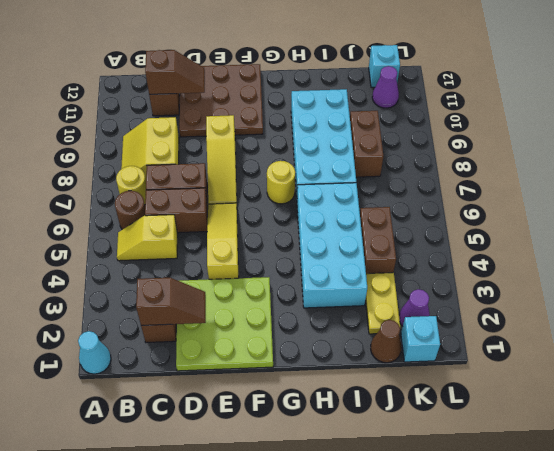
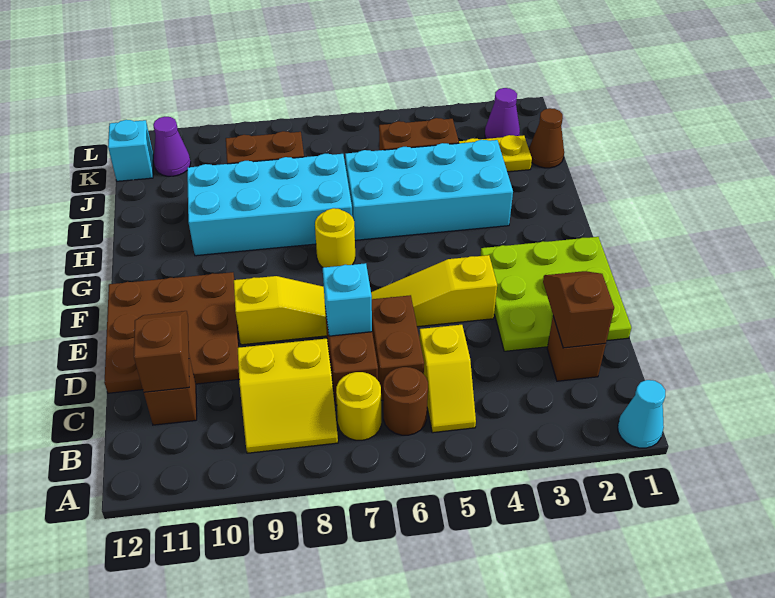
cyan 1x1 brick [401,316,440,362] -> cyan 1x1 brick moved to [323,263,372,336]

